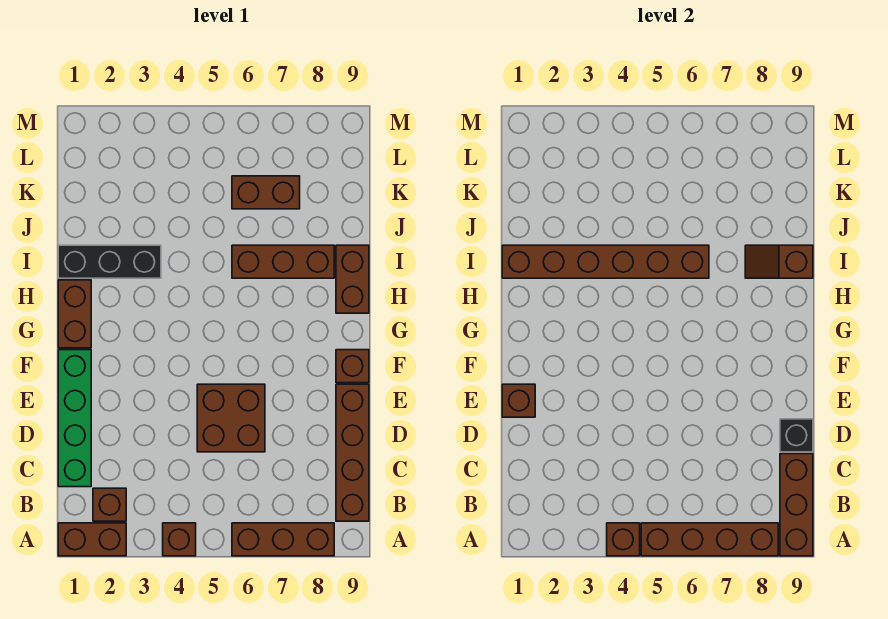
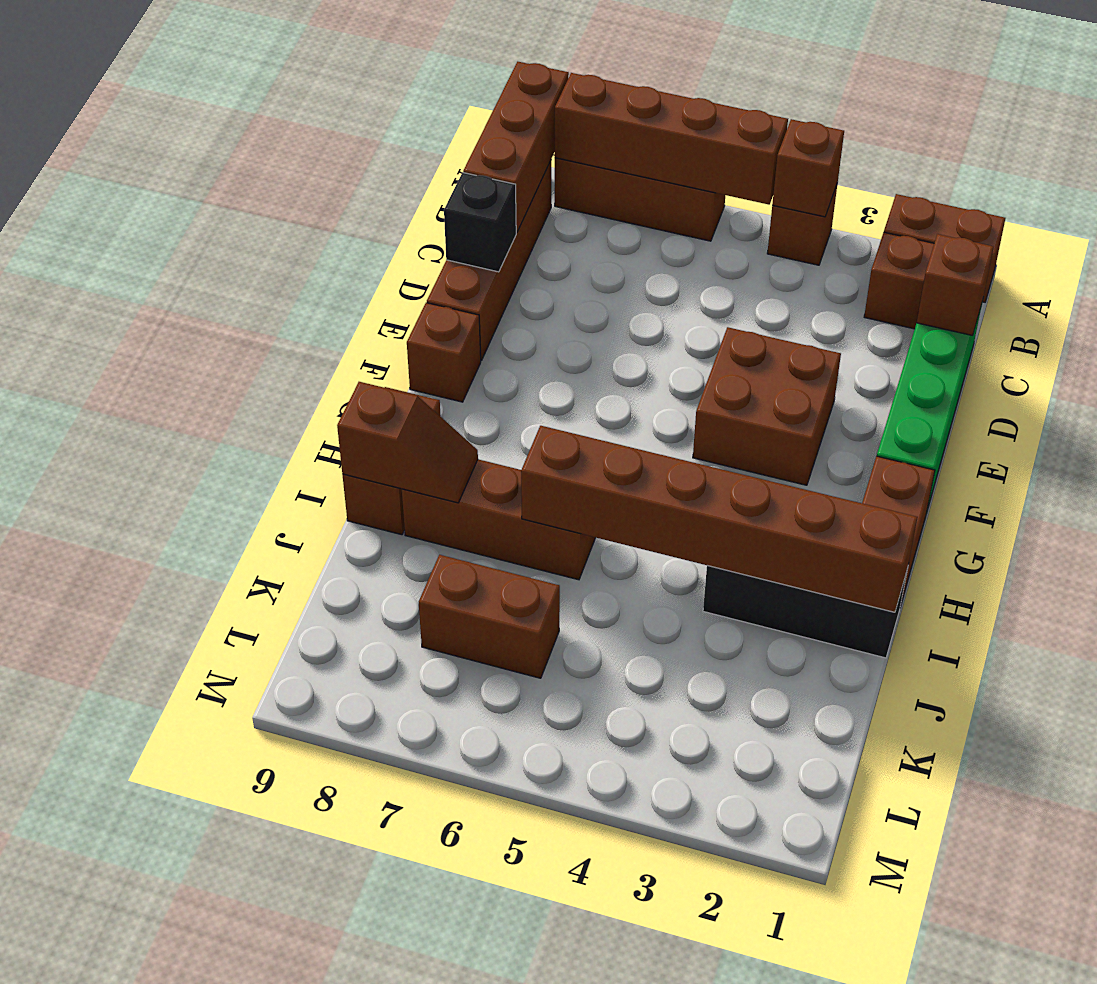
brown 2x2 brick [197,384,265,452] -> brown 2x2 brick moved to [693,327,841,485]
brown 1x1 brick [502,384,535,417] -> brown 1x1 brick moved to [917,234,994,336]

